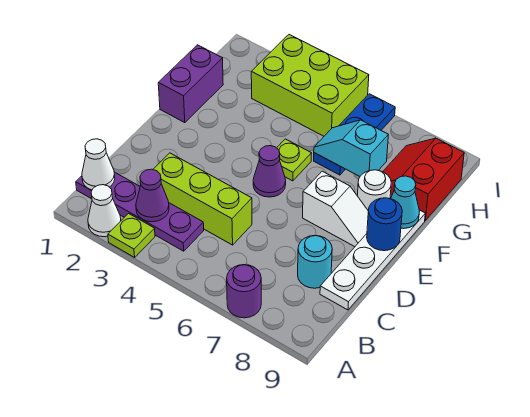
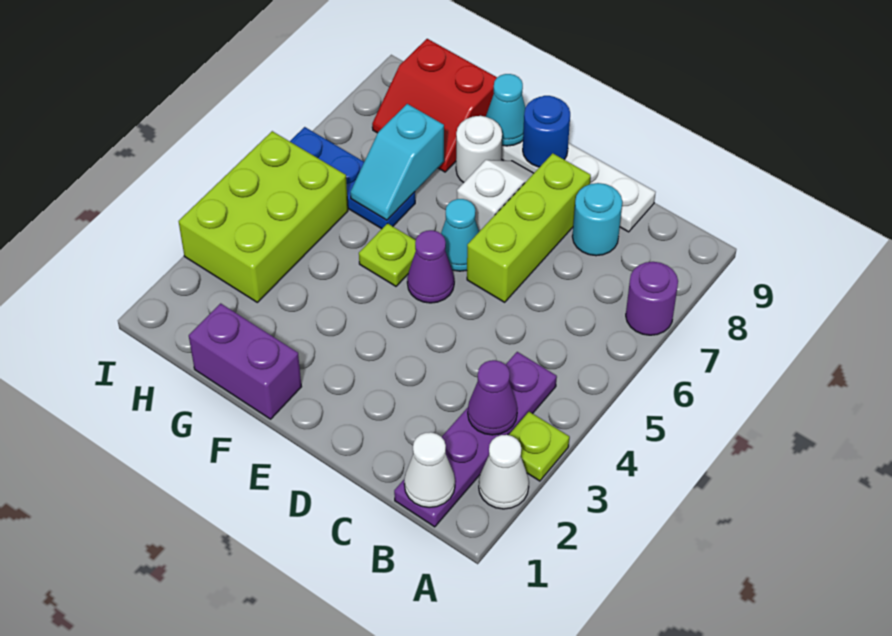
lime 1x3 brick [153,153,252,245] -> lime 1x3 brick moved to [467,153,591,302]
none -> cyan 1x1 cone [441,199,479,271]

